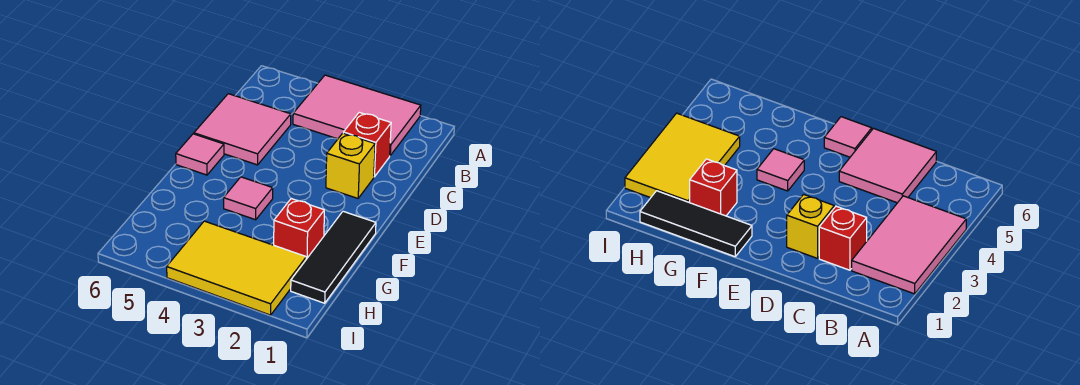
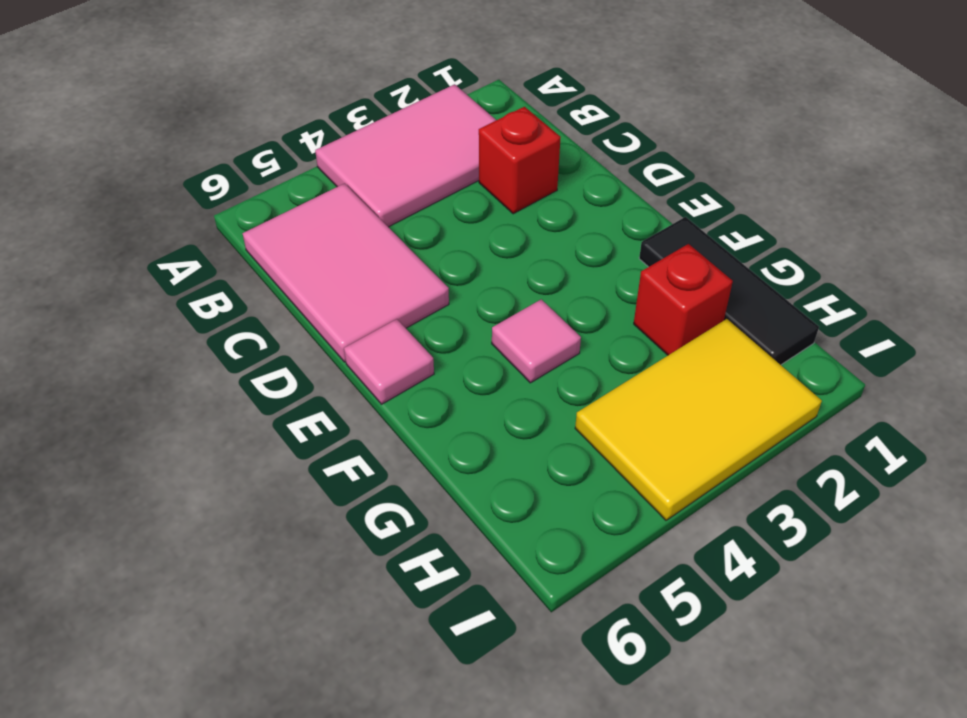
pink 2x2 tile [194,94,291,165] -> pink 2x3 tile [243,183,449,362]
yellow 1x1 brick [326,133,375,198] -> none

